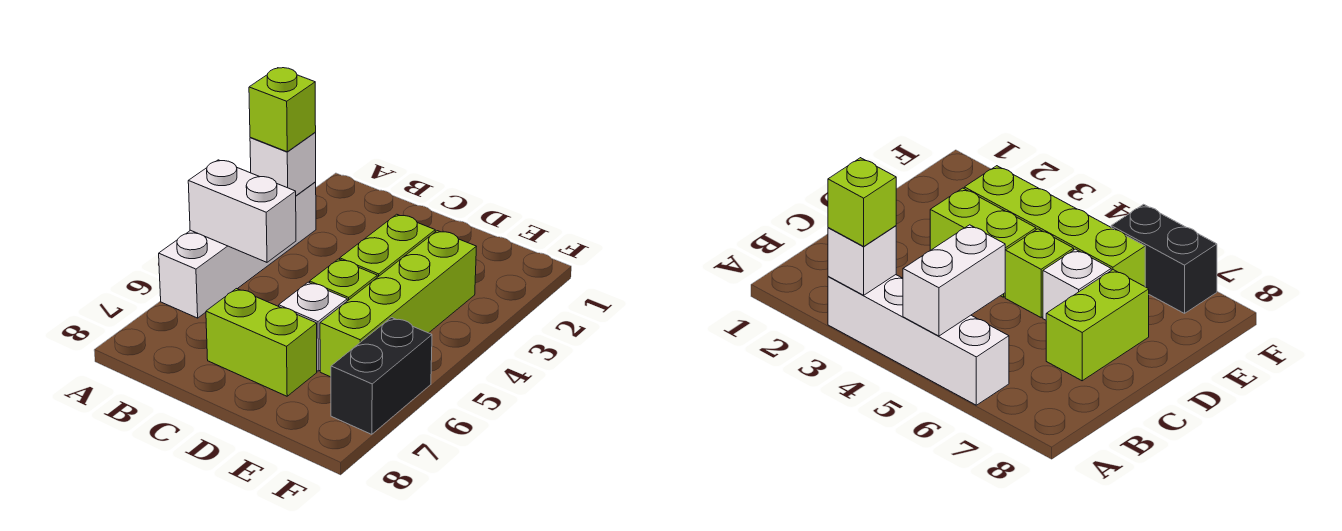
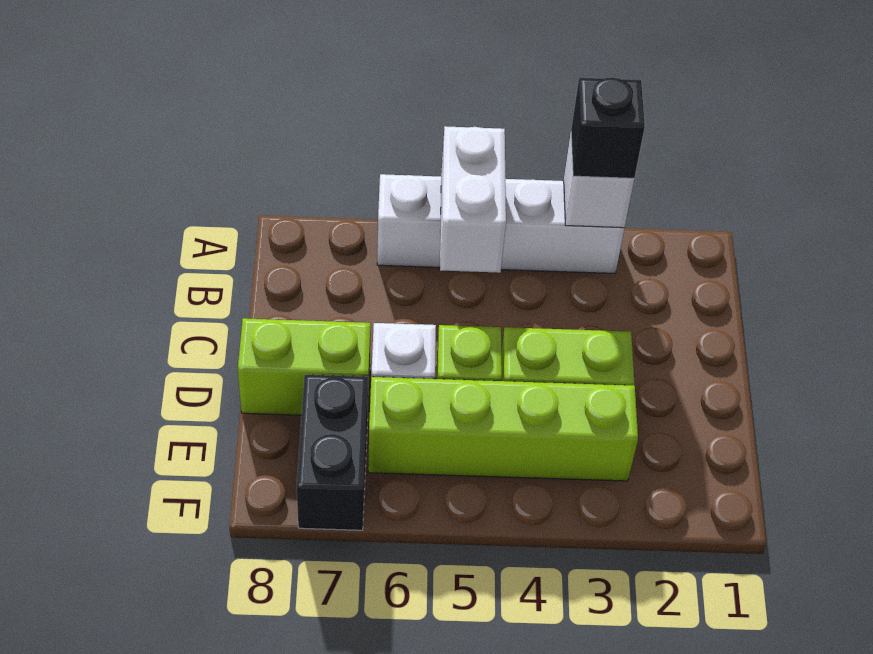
lime 1x1 brick [249,68,316,152] -> black 1x1 brick [571,77,645,178]
lime 1x2 brick [206,289,317,396] -> lime 1x2 brick turned to [238,318,370,415]
black 1x2 brick [331,318,432,434] -> black 1x2 brick turned to [297,375,368,530]

